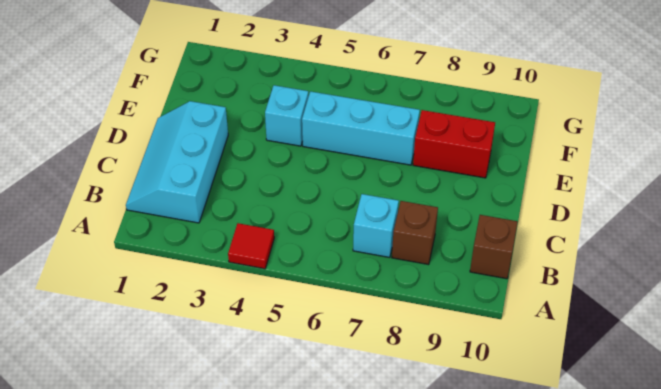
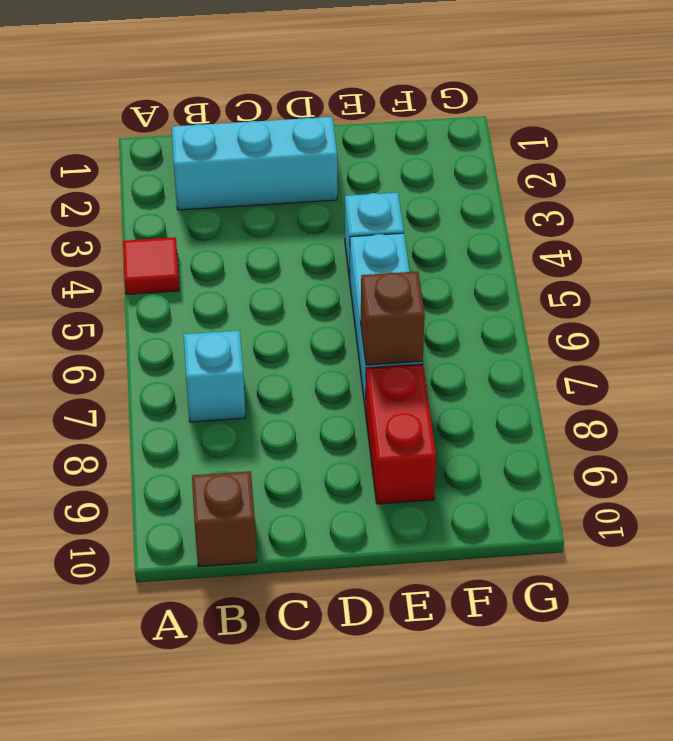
brown 1x1 brick [392,201,438,265] -> brown 1x1 brick moved to [361,271,425,365]

